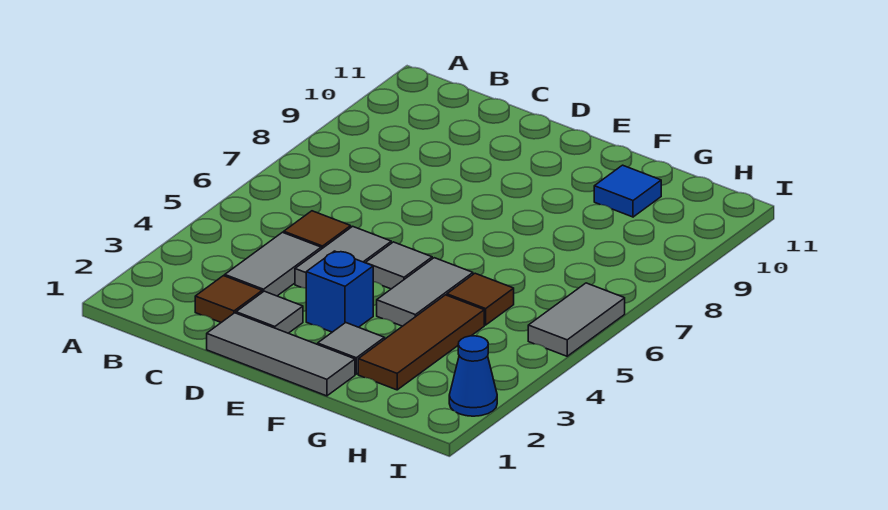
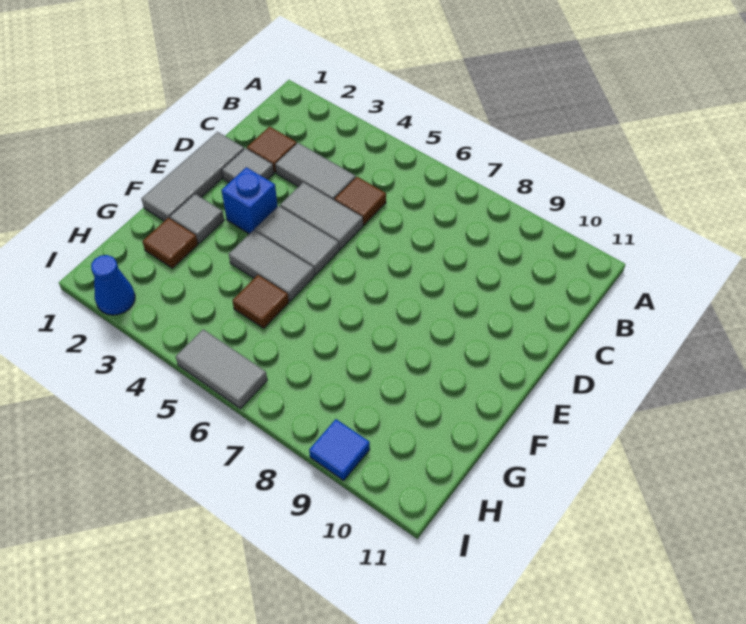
grey 1x1 tile [366,242,432,289] -> grey 1x2 tile [255,206,339,275]
brown 1x3 tile [358,295,484,390] -> brown 1x1 tile [142,218,198,268]
blue 1x1 tile [594,165,661,217] -> blue 1x1 tile moved to [309,419,370,480]

